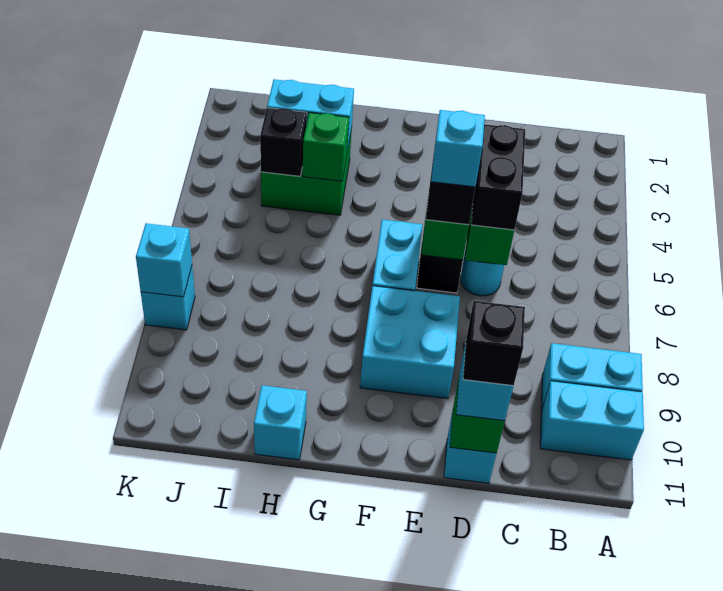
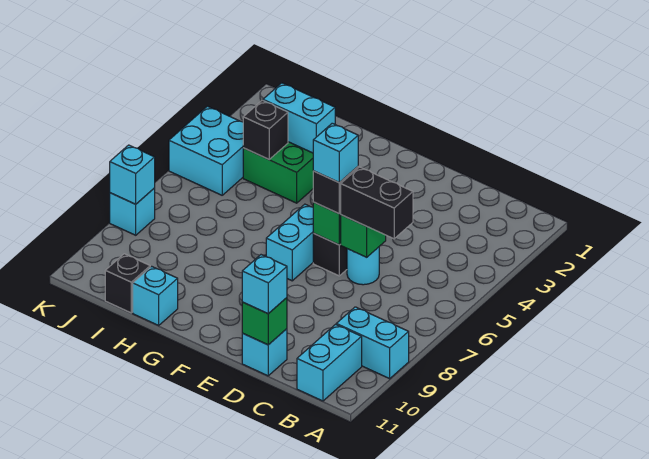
cyan 1x2 brick [540,381,644,460] -> cyan 1x2 brick turned to [297,324,362,401]
black 1x2 brick [471,124,525,230] -> black 1x2 brick turned to [341,167,413,239]
black 1x1 brick [463,301,525,386] -> black 1x1 brick moved to [105,254,150,313]
cyan 2x2 brick [360,286,460,399] -> cyan 2x2 brick moved to [169,106,243,195]
green 1x1 brick [303,113,349,181] -> none

